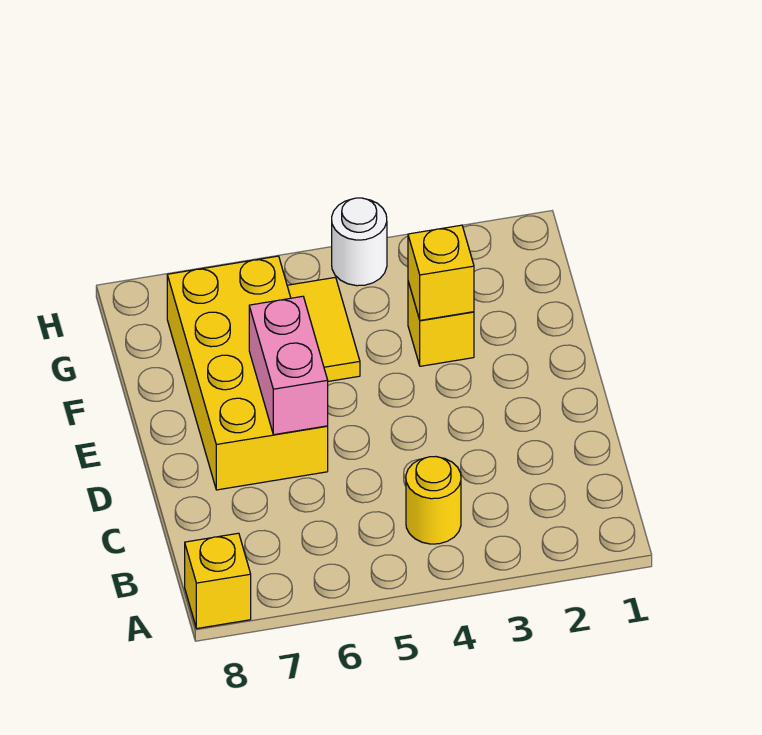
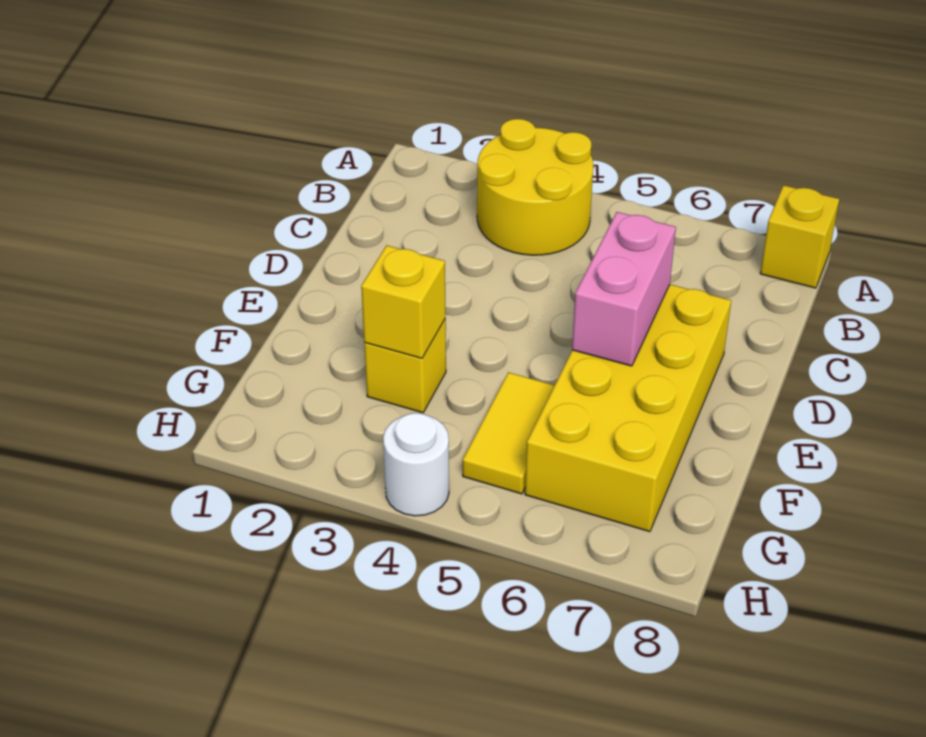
yellow 1x1 round brick [406,457,461,544] -> yellow 2x2 round brick [477,119,593,255]

